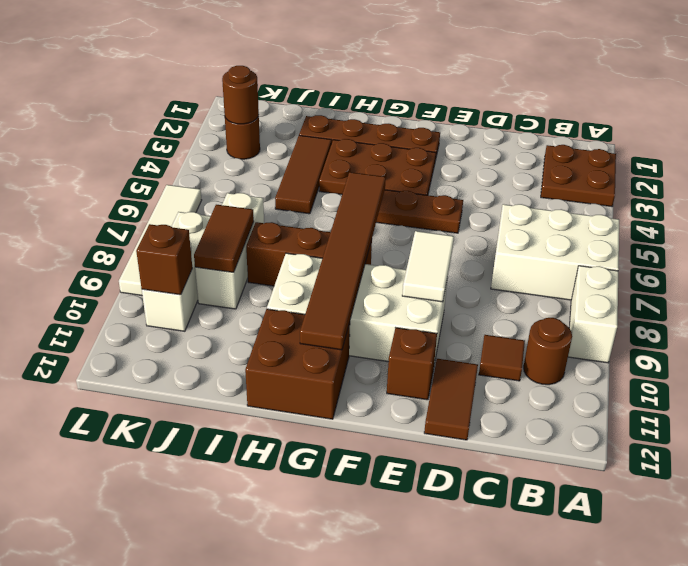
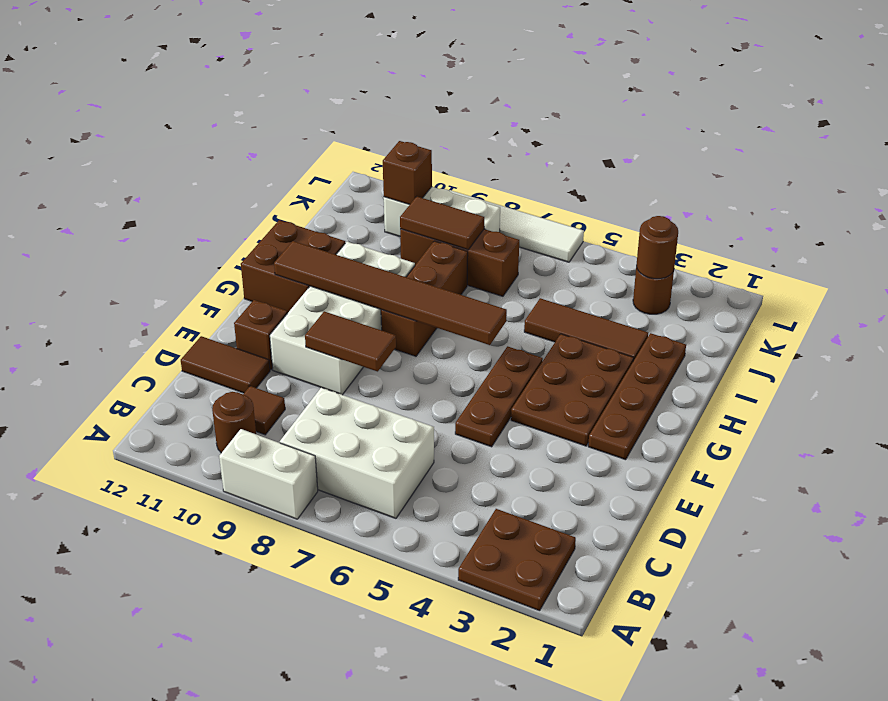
white 2x3 brick [491,204,619,300] -> white 2x3 brick turned to [280,388,434,518]
white 1x2 tile [402,231,454,302] -> brown 1x2 tile [305,311,396,371]
white 1x3 brick [195,193,264,309] -> brown 1x3 brick [400,229,519,296]

